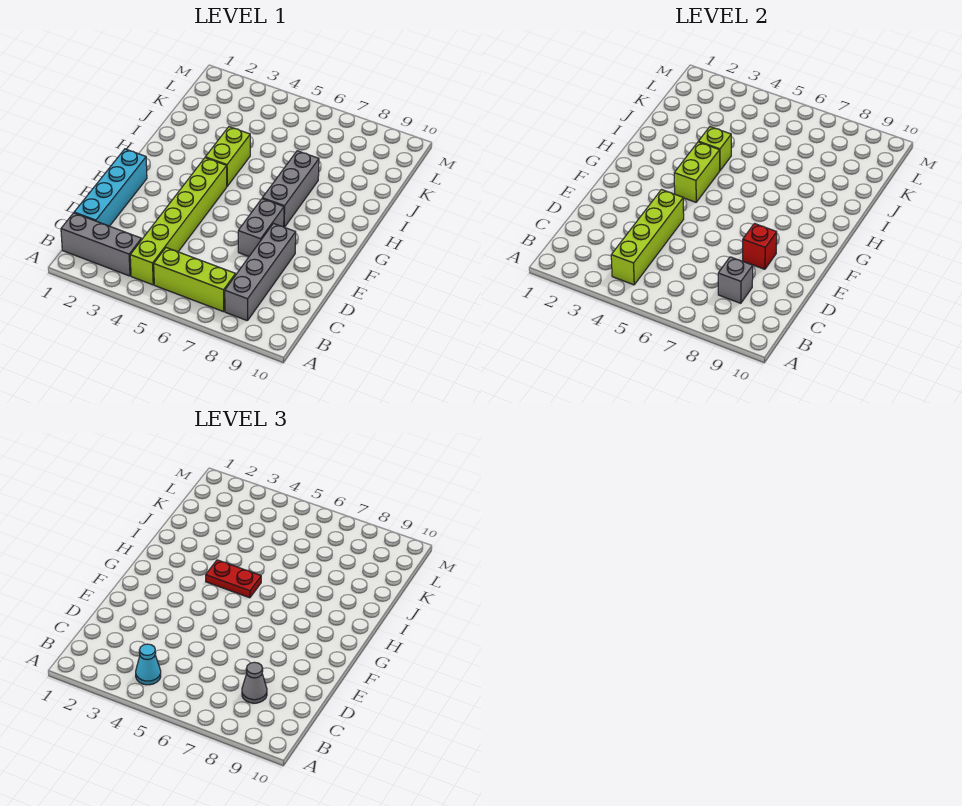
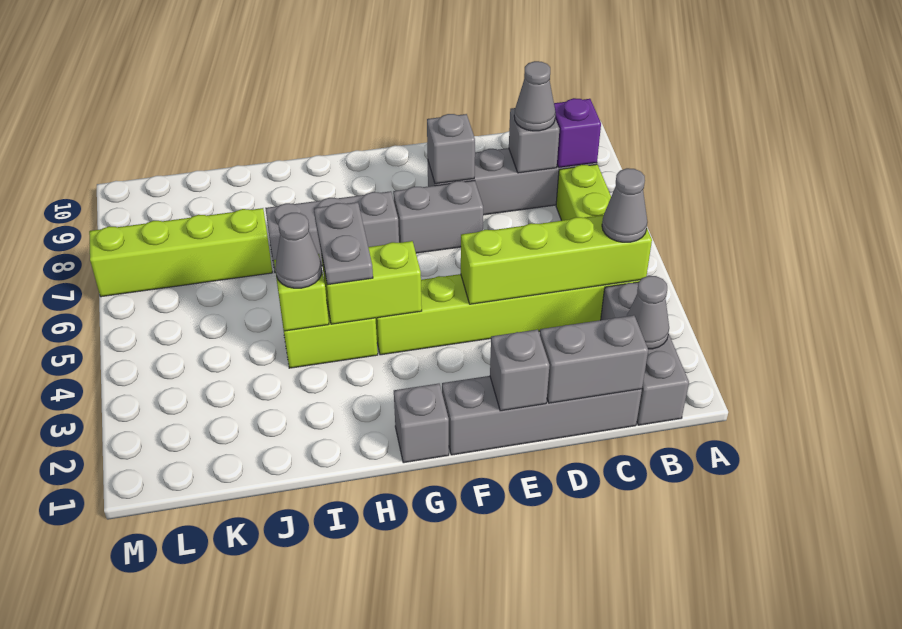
none -> grey 1x1 cone [627,276,669,349]
cyan 1x1 cone [136,644,161,685] -> grey 1x1 cone [602,168,647,242]
none -> purple 1x1 brick [554,98,601,168]
cyan 1x4 brick [74,149,147,226] -> grey 1x4 brick [442,376,642,455]
none -> grey 1x2 brick [540,315,648,403]
none -> grey 1x1 brick [490,330,549,411]
red 1x1 brick [743,224,777,269] -> grey 1x1 brick [427,114,475,184]
none -> grey 1x1 brick [394,384,449,463]
red 1x2 plate [206,560,261,598] -> grey 1x2 plate [314,202,373,285]
none -> grey 1x1 cone [275,213,322,288]
none -> lime 1x4 brick [89,208,273,297]

